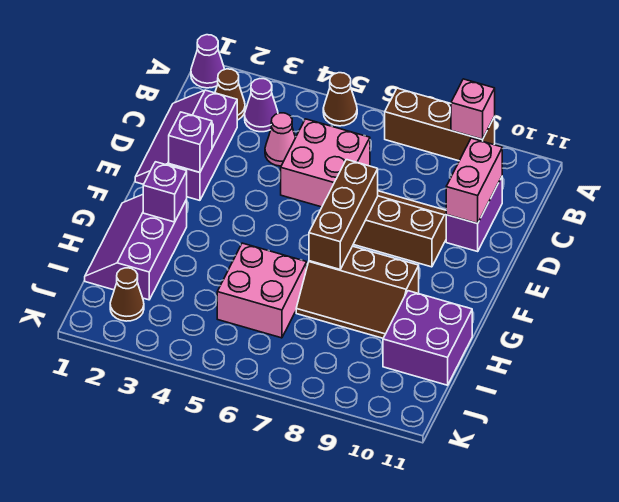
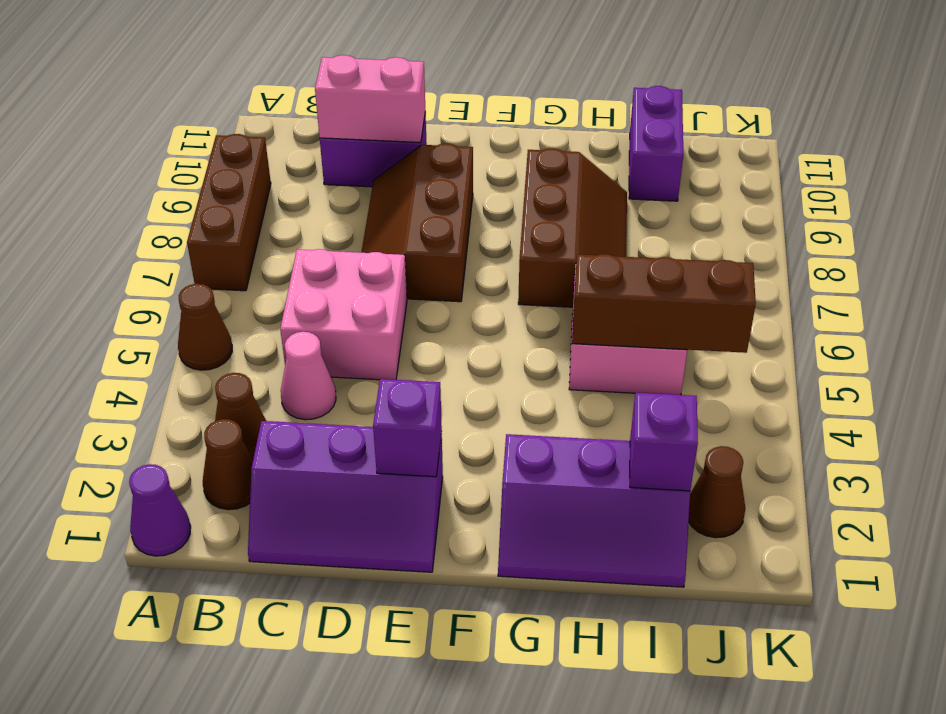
pink 1x1 brick [451,79,495,139] -> none
purple 1x1 cone [245,79,278,132] -> brown 1x1 cone [215,373,266,459]
brown 1x3 brick [309,160,378,269] -> brown 1x3 brick moved to [572,254,756,353]
purple 1x1 brick [143,162,187,222] -> purple 1x1 brick moved to [630,393,698,491]
purple 2x2 brick [383,291,472,385] -> purple 1x2 brick [629,86,683,201]

